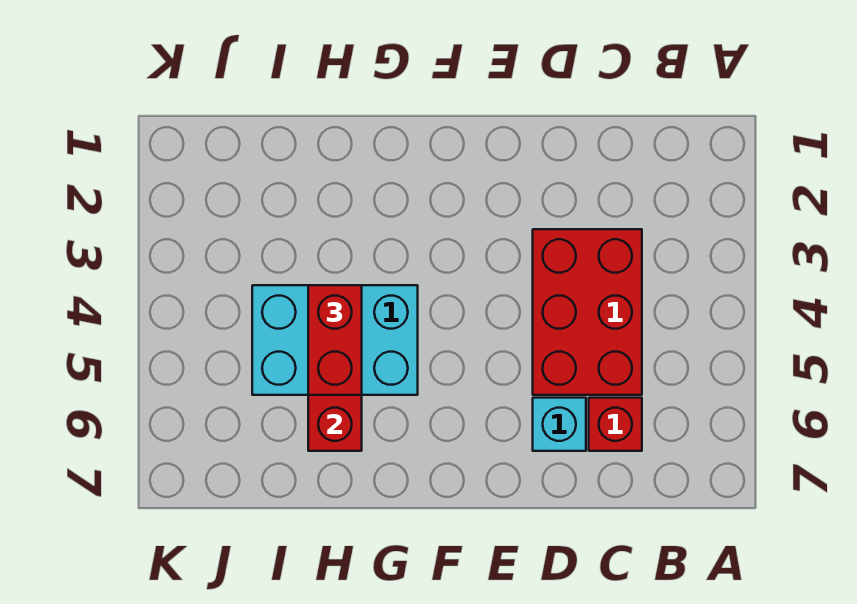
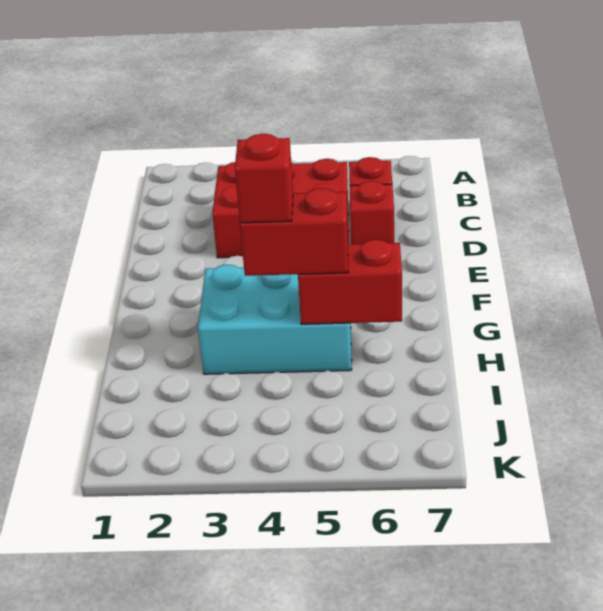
cyan 1x1 brick [533,398,586,451] -> red 1x1 brick [350,181,394,244]
cyan 2x3 brick [252,285,418,395] -> cyan 2x3 brick turned to [198,265,352,374]
none -> red 1x1 brick [235,134,293,223]

